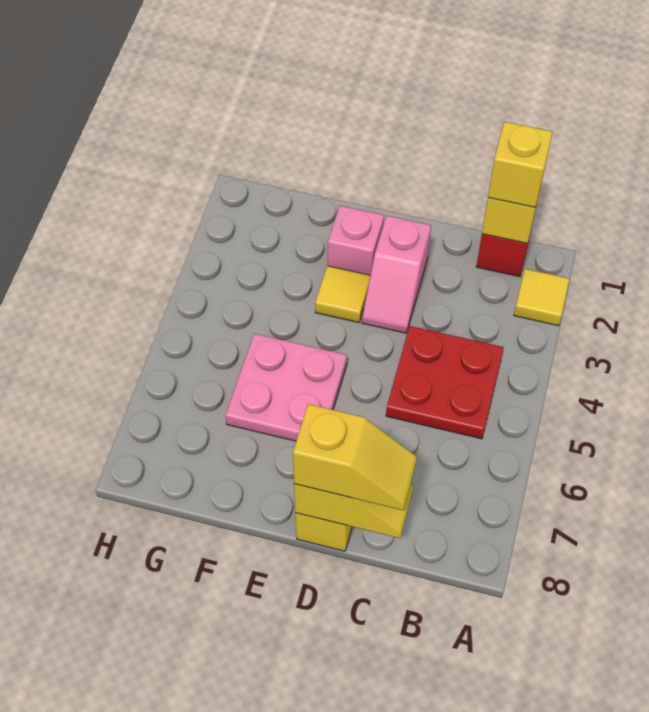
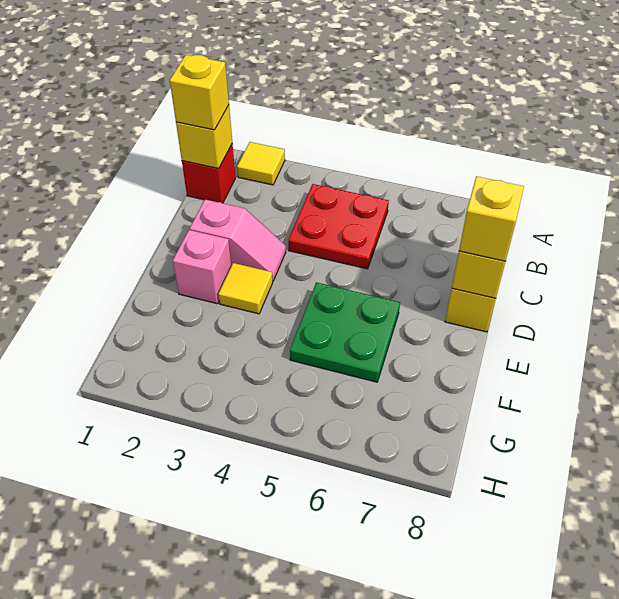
pink 2x2 plate [225,334,347,441] -> green 2x2 plate [290,282,400,382]

